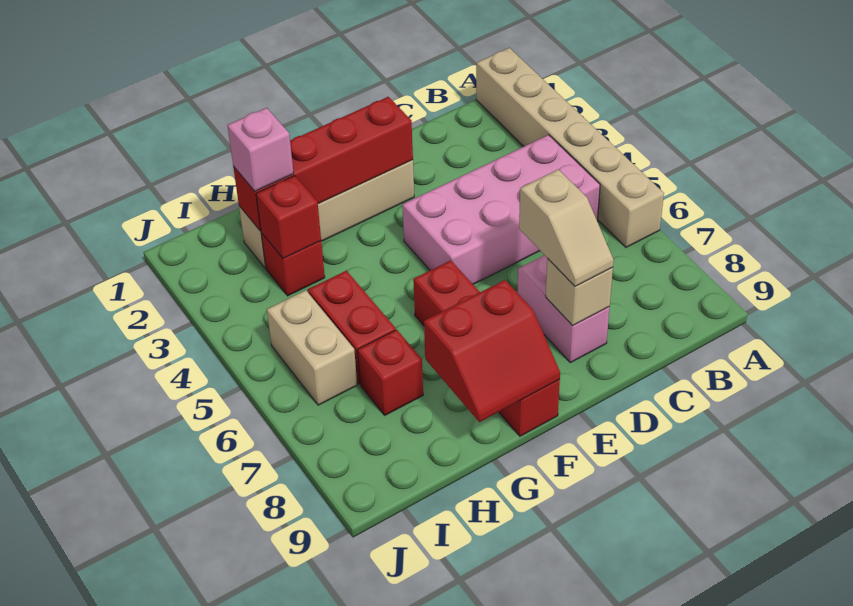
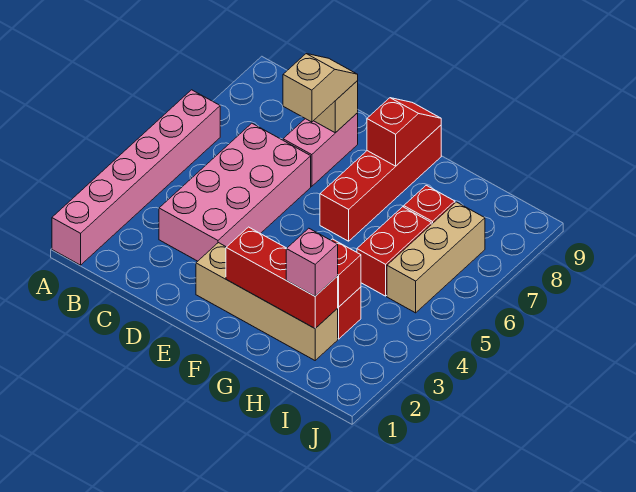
tan 1x6 brick [476,48,664,247] -> pink 1x6 brick [52,90,220,265]
pink 2x4 brick [402,135,600,284] -> pink 2x4 brick turned to [159,123,311,261]
red 1x4 brick [233,97,413,231] -> red 1x3 brick [226,227,338,328]
red 2x2 slope [424,280,560,422] -> red 1x2 slope [367,98,441,166]
tan 1x2 brick [267,290,357,405] -> tan 1x3 brick [387,202,485,313]

